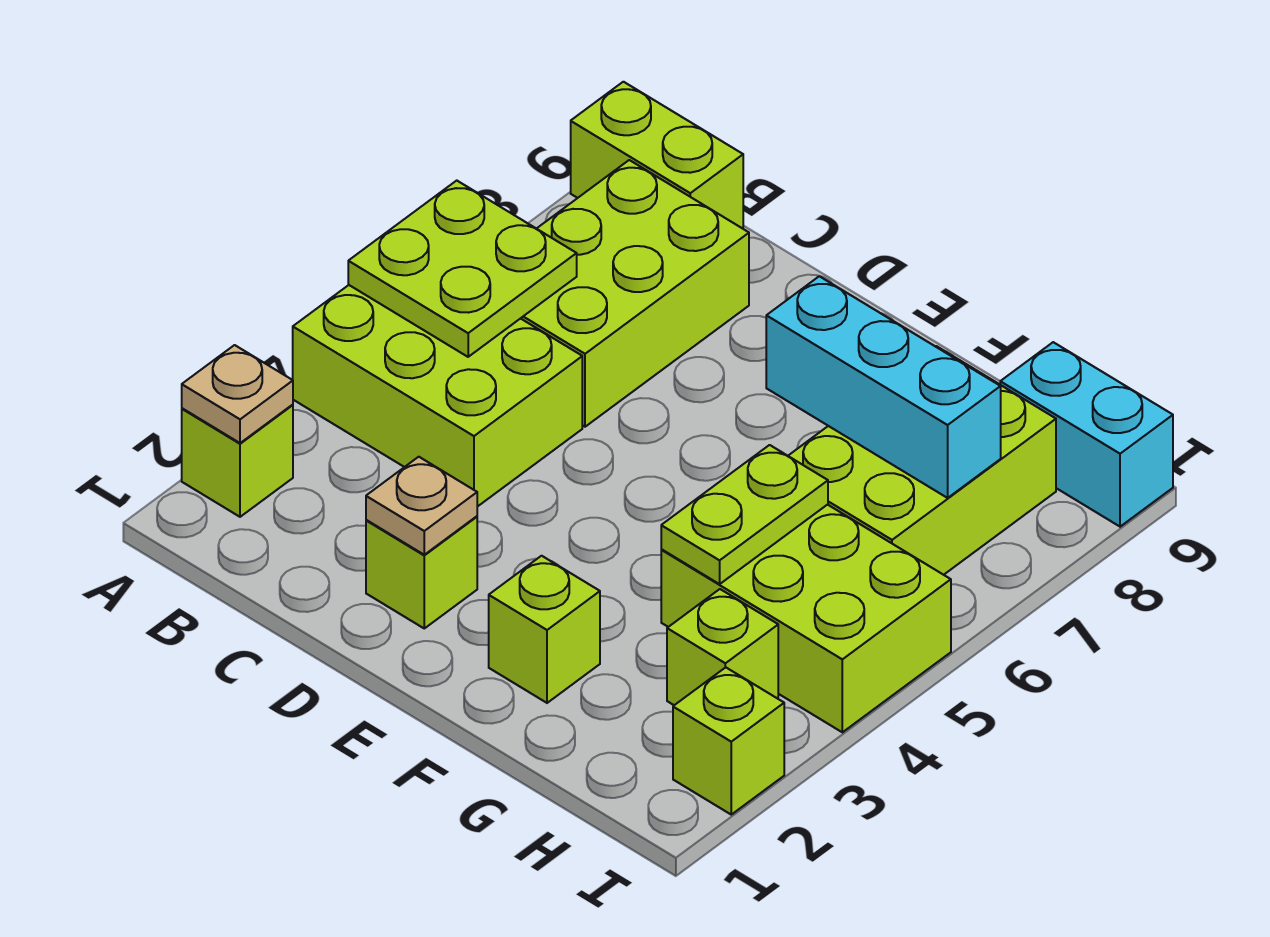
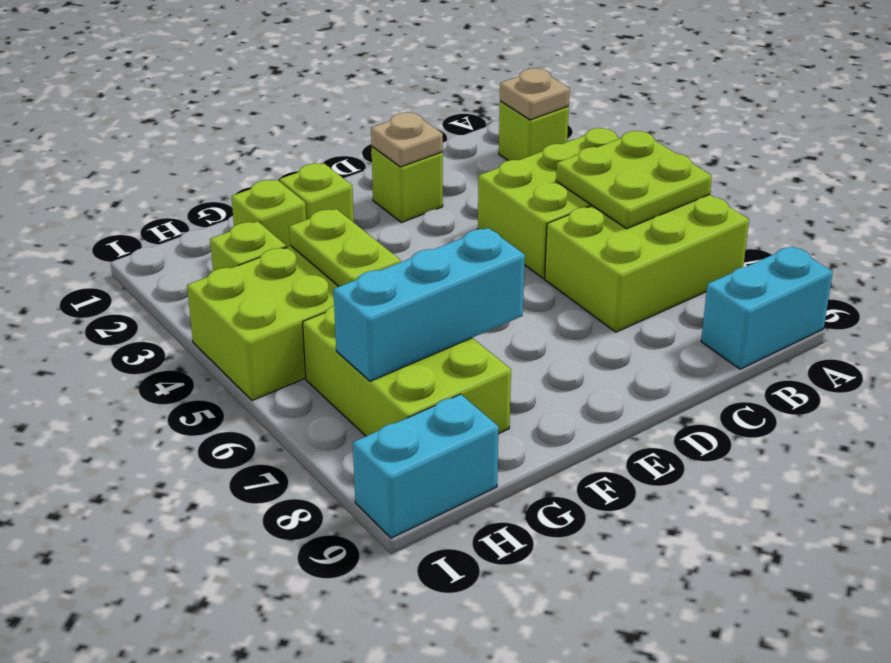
lime 1x2 brick [571,82,743,228] -> cyan 1x2 brick [701,246,833,369]
lime 2x3 brick [521,160,749,427] -> lime 2x3 brick turned to [545,195,749,332]
lime 1x1 brick [673,667,784,814] -> lime 1x1 brick moved to [231,180,306,247]

